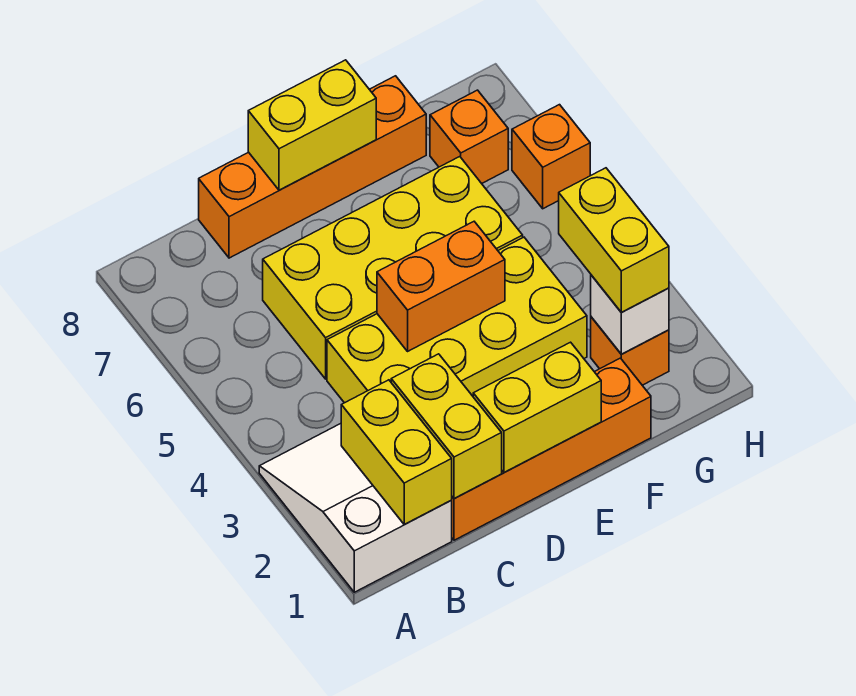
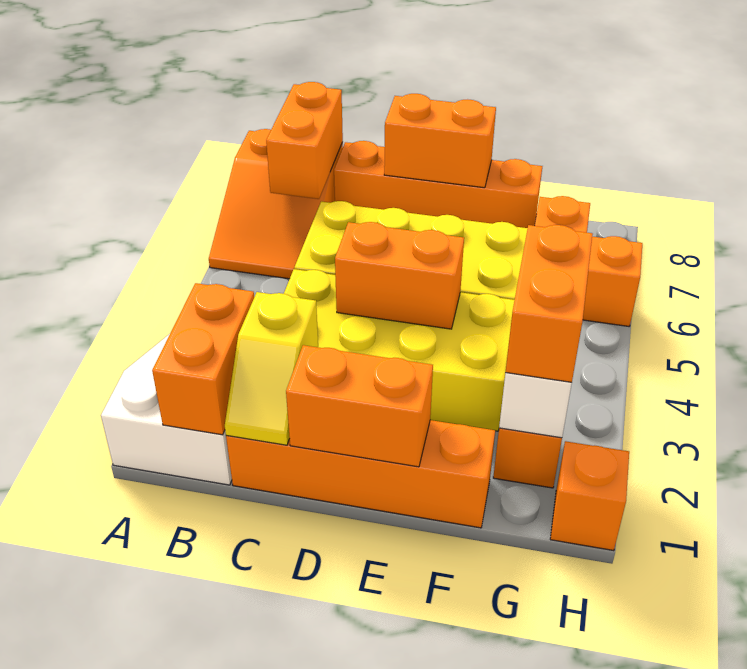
none -> orange 2x3 slope [209,129,343,279]
yellow 1x2 brick [341,380,452,525] -> orange 1x2 brick [152,283,254,435]
none -> orange 1x2 brick [266,82,343,199]
yellow 1x2 brick [391,354,502,498] -> yellow 1x2 slope [225,292,318,445]
yellow 1x2 brick [473,342,601,473] -> orange 1x2 brick [286,345,433,467]
yellow 1x2 brick [248,60,376,190] -> orange 1x2 brick [384,94,496,188]
yellow 1x2 brick [559,168,669,312] -> orange 1x2 brick [505,225,593,382]
none -> orange 1x1 brick [550,441,629,551]

